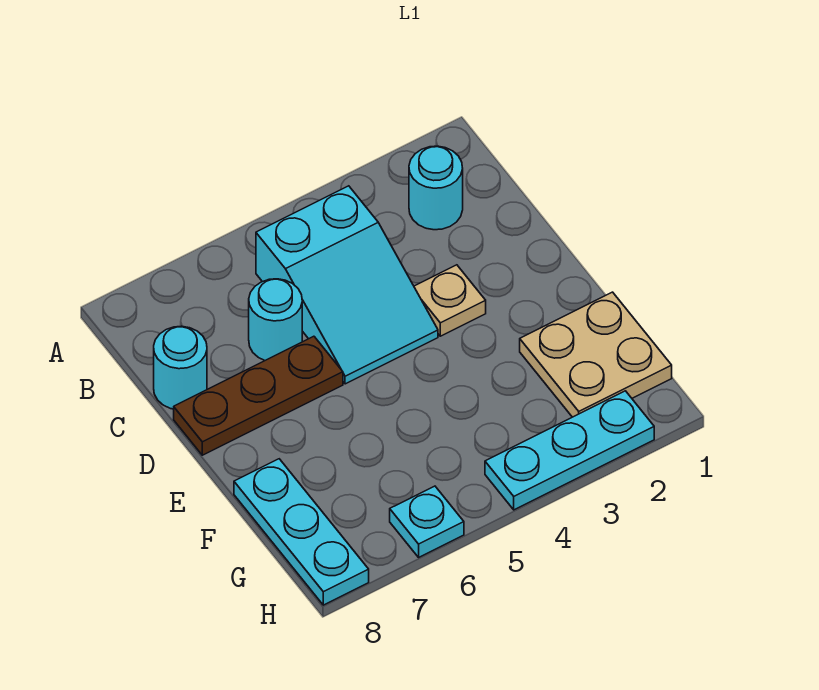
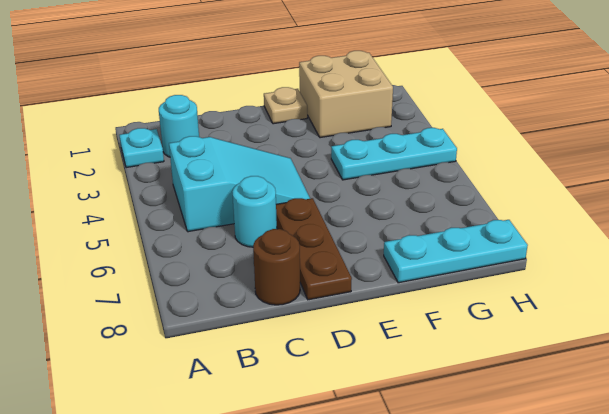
cyan 1x1 round brick [154,326,207,409] -> brown 1x1 round brick [253,229,300,305]
tan 1x1 plate [414,265,486,336] -> tan 1x1 plate moved to [264,87,307,124]
tan 2x2 plate [520,292,672,417] -> tan 2x2 brick [299,51,393,138]
cyan 1x3 plate [485,391,654,510] -> cyan 1x3 plate turned to [331,128,457,180]
cyan 1x1 plate [390,486,464,557] -> cyan 1x1 plate moved to [119,128,164,168]

